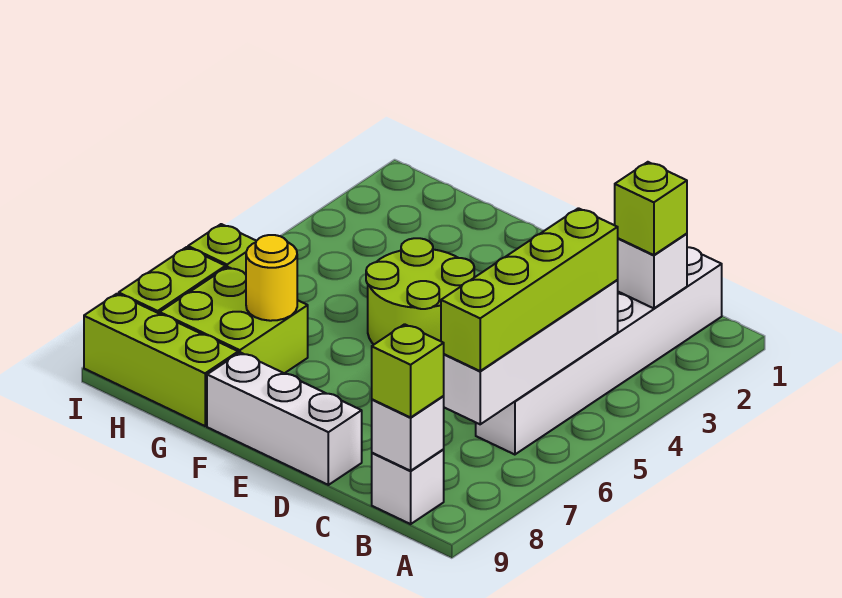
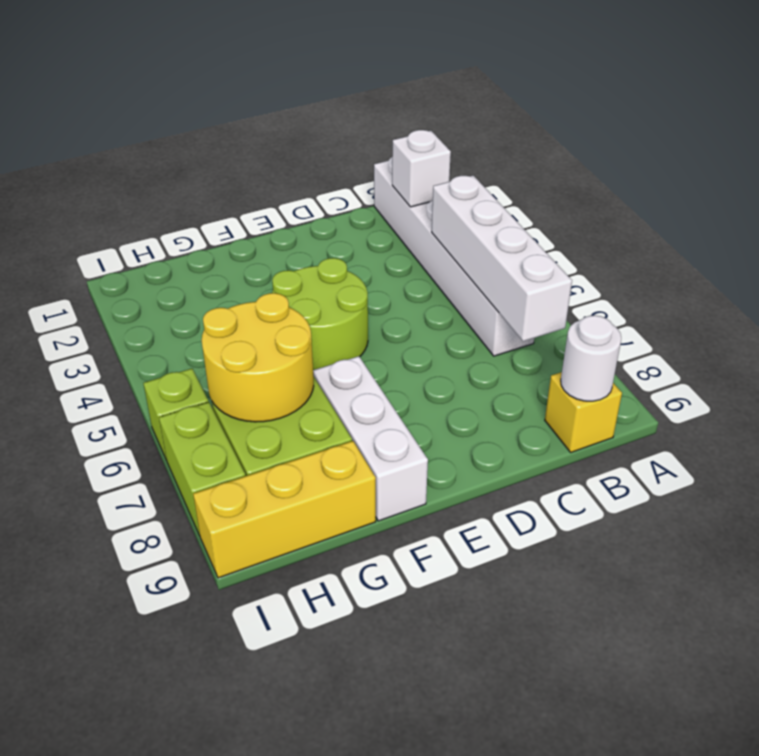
lime 1x1 brick [615,162,687,255] -> none
lime 1x4 brick [441,208,618,371] -> none
white 1x1 brick [372,450,444,524] -> yellow 1x1 brick [545,372,622,452]
white 1x1 brick [372,396,444,471] -> white 1x1 round brick [561,315,621,401]
lime 1x1 brick [372,324,444,417] -> none
white 1x3 brick [207,352,362,485] -> white 1x3 brick turned to [313,356,428,521]
yellow 1x1 round brick [246,235,297,321] -> yellow 2x2 round brick [202,293,314,422]
lime 1x3 brick [84,294,238,426] -> yellow 1x3 brick [193,441,376,578]

